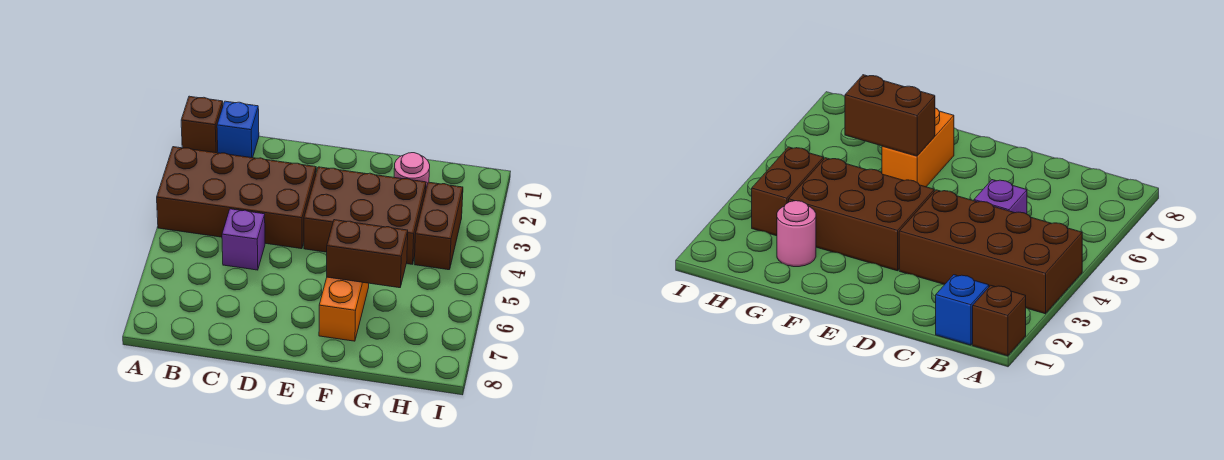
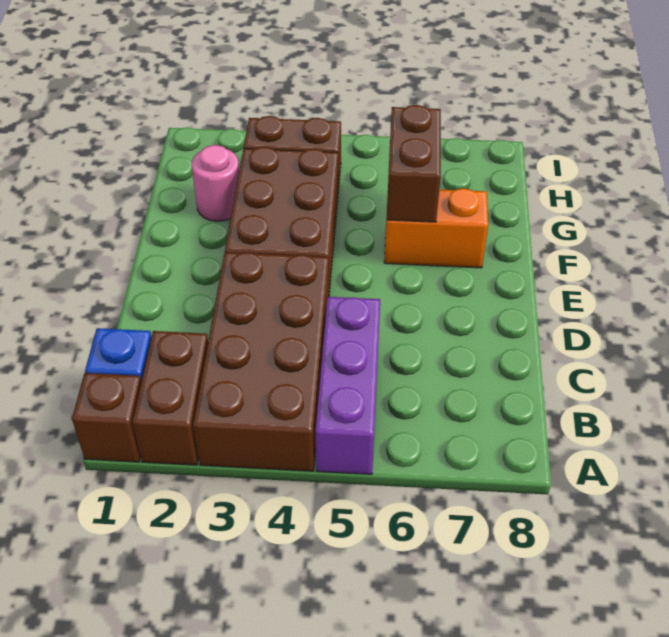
none -> brown 1x2 brick [132,331,208,465]
purple 1x1 brick [222,209,265,270] -> purple 1x3 brick [315,297,380,474]

